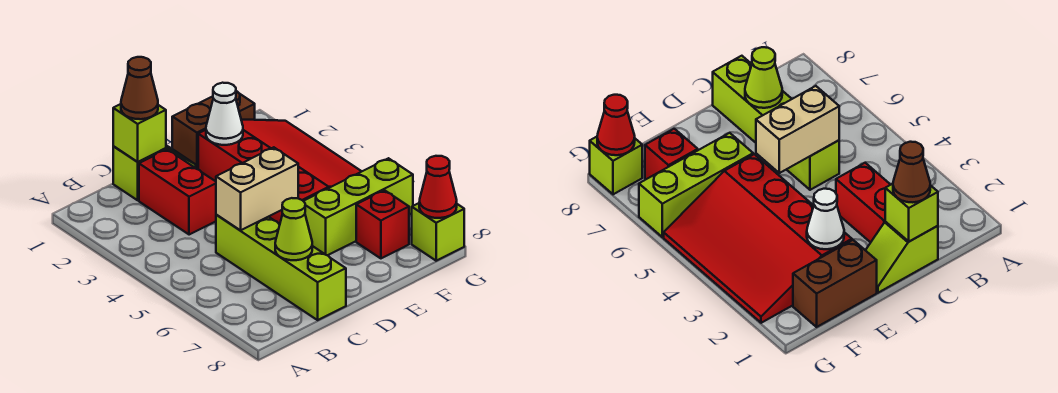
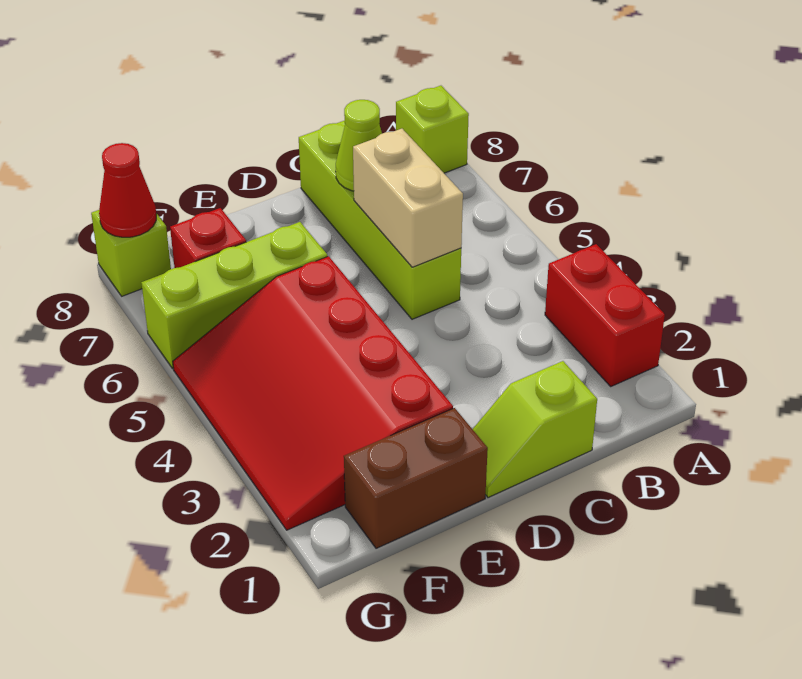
lime 1x1 brick [113,104,166,162] -> lime 1x1 brick moved to [396,86,469,173]
brown 1x1 cone [121,57,158,119] -> none
red 1x2 brick [139,149,216,235] -> red 1x2 brick moved to [545,244,665,386]
tan 1x2 brick [216,147,298,230] -> tan 1x2 brick turned to [353,129,463,267]
white 1x1 cone [206,83,243,145] -> none

